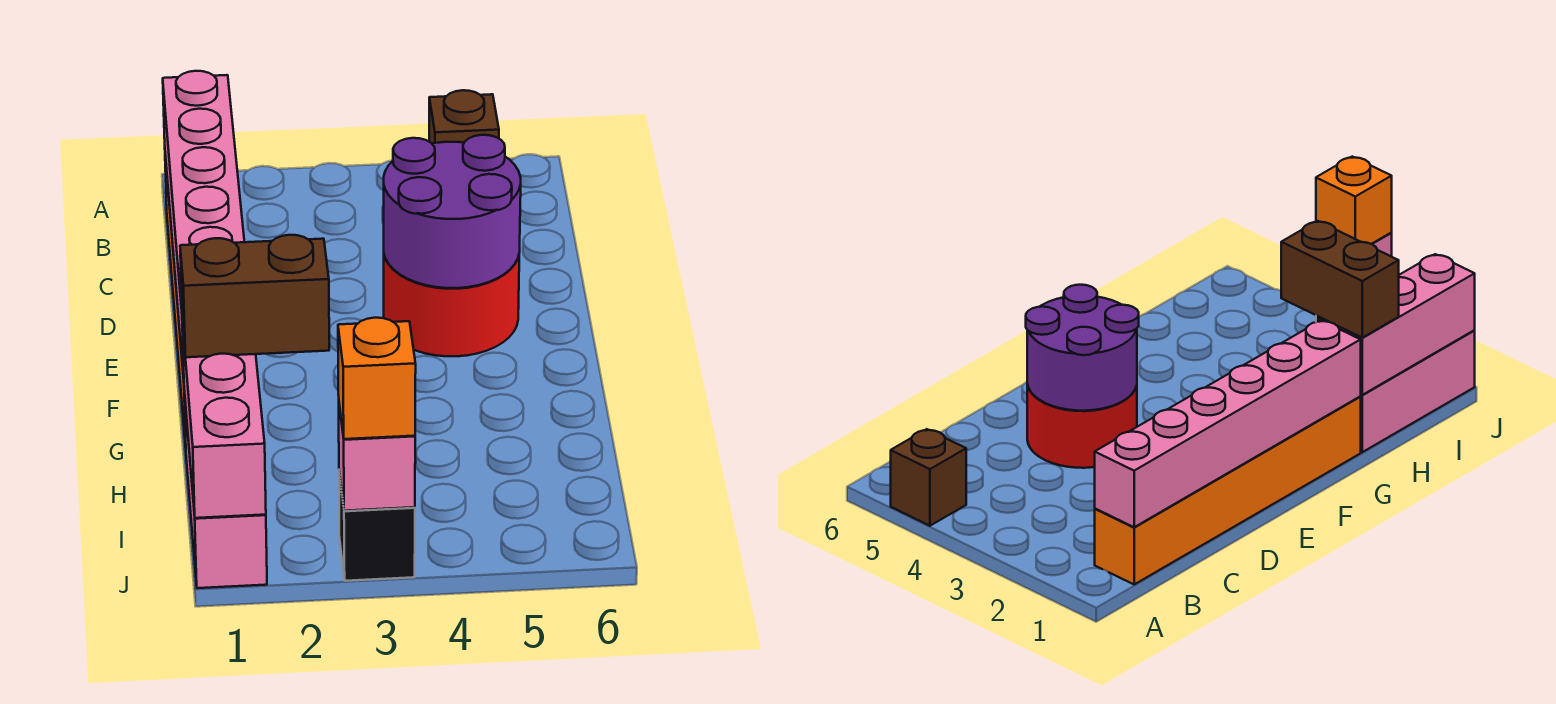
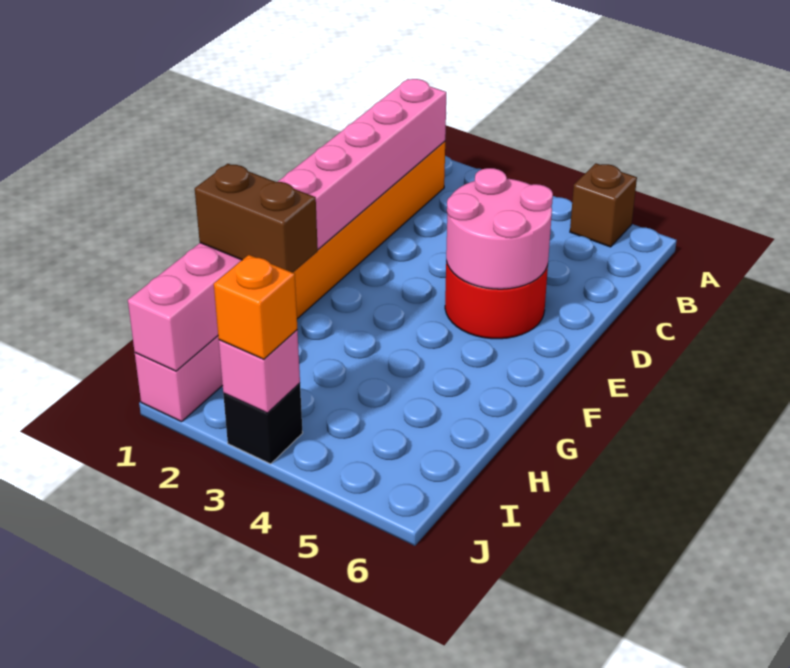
purple 2x2 round brick [384,135,521,288] -> pink 2x2 round brick [446,168,553,289]

